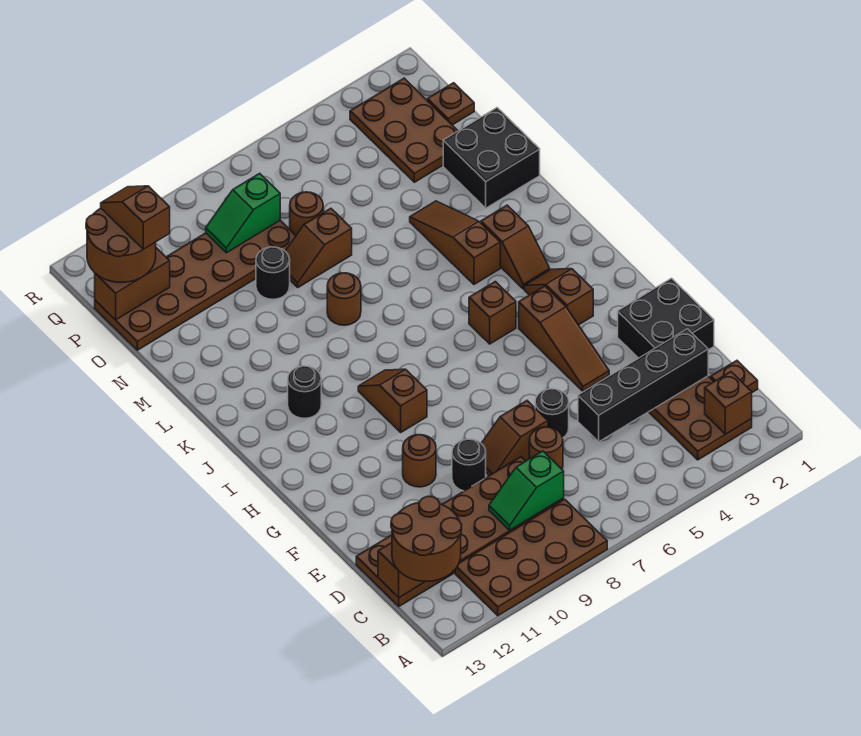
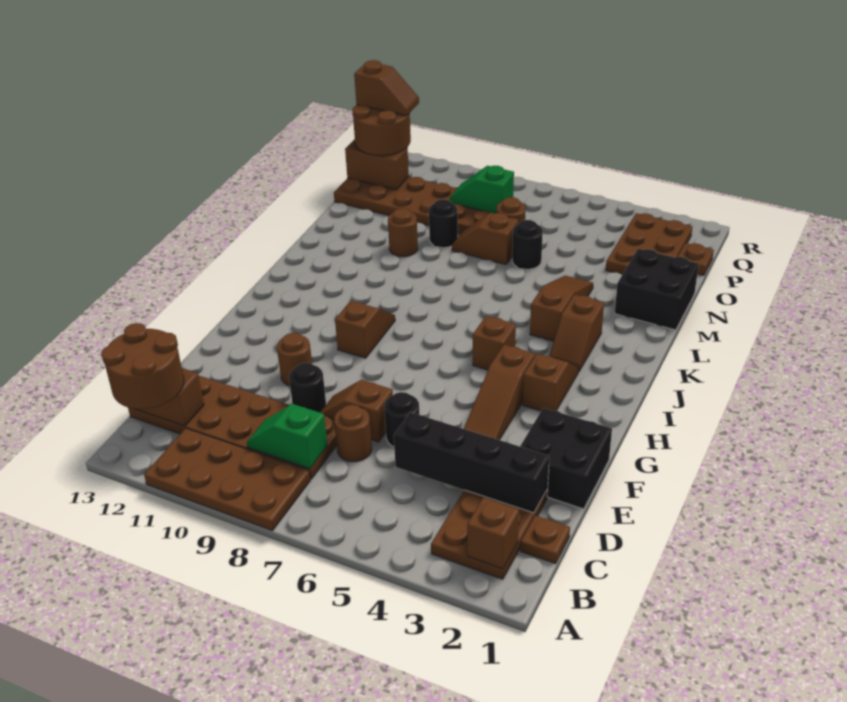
black 1x1 round brick [288,366,321,418] -> black 1x1 round brick moved to [512,220,543,269]
brown 1x1 round brick [327,273,361,325] -> brown 1x1 round brick moved to [388,208,418,257]
brown 1x2 slope [101,186,170,249] -> brown 1x2 slope turned to [354,60,419,116]

